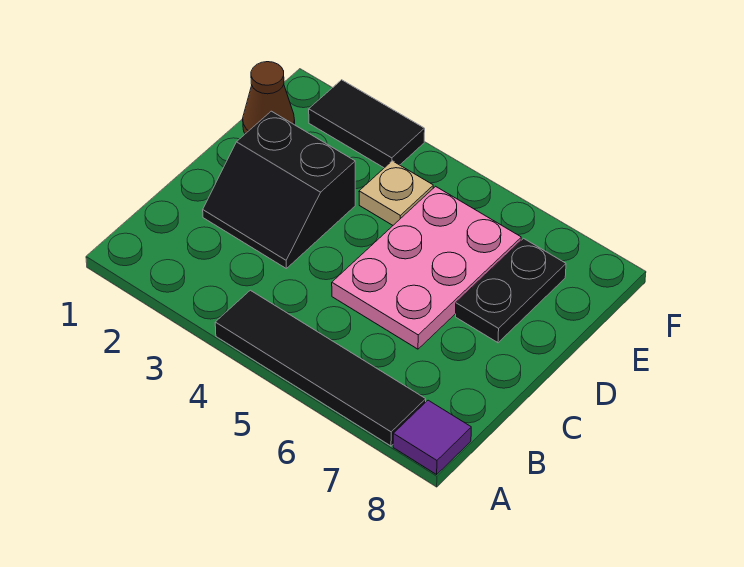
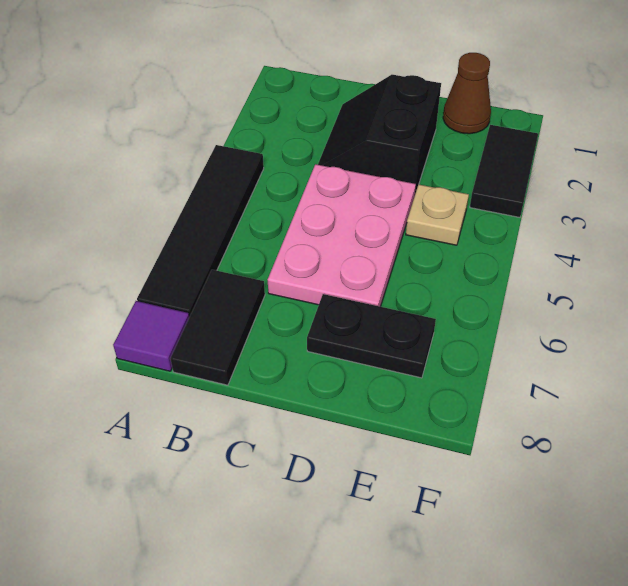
none -> black 1x2 tile [171,270,265,385]
pink 2x3 plate [332,186,521,349] -> pink 2x3 plate turned to [268,164,416,307]

